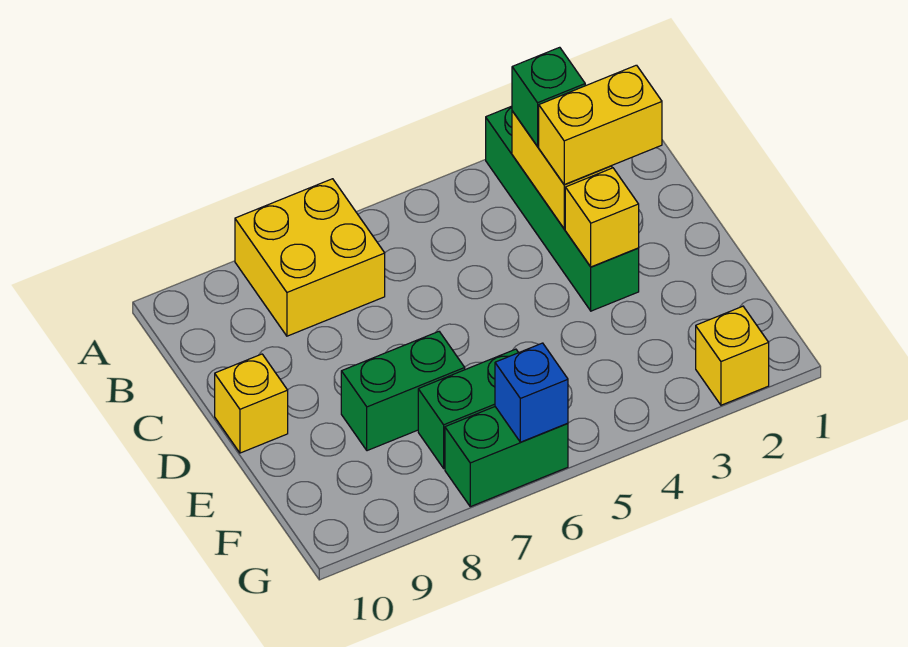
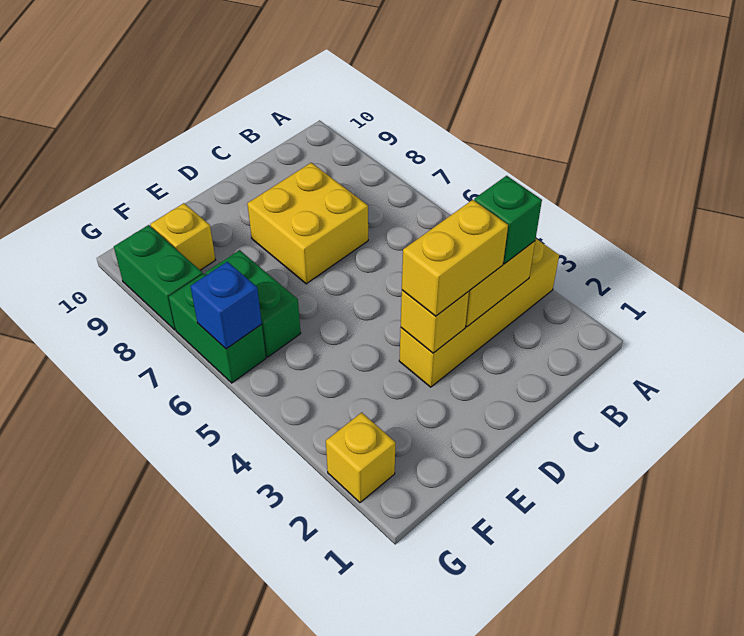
green 1x4 brick [486,106,639,311] -> yellow 1x4 brick [399,239,559,387]
yellow 2x2 brick [235,179,385,336] -> yellow 2x2 brick moved to [247,163,368,284]
yellow 1x2 brick [539,65,662,184] -> yellow 1x2 brick turned to [402,200,508,316]
yellow 1x1 brick [215,354,288,453] -> yellow 1x1 brick moved to [150,203,215,270]
green 1x2 brick [341,332,465,451] -> green 1x2 brick moved to [114,225,203,330]

